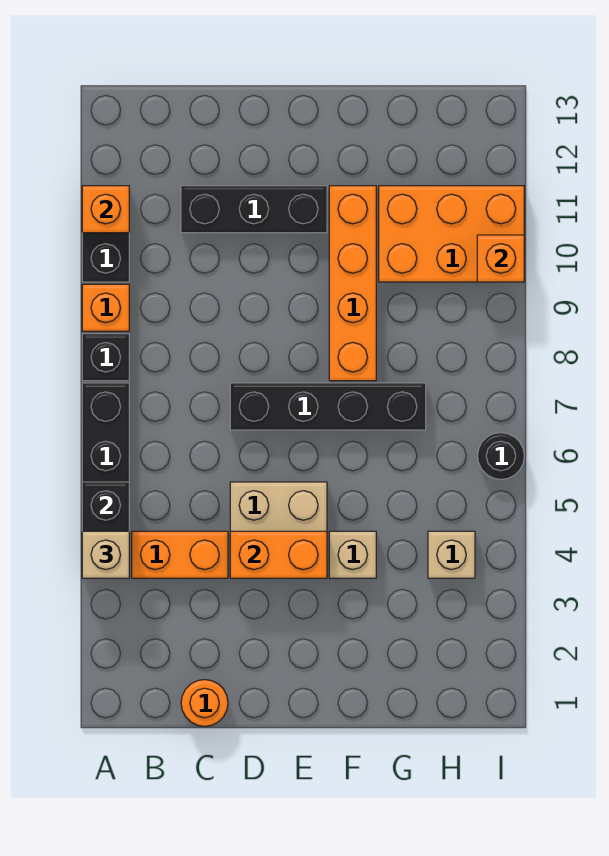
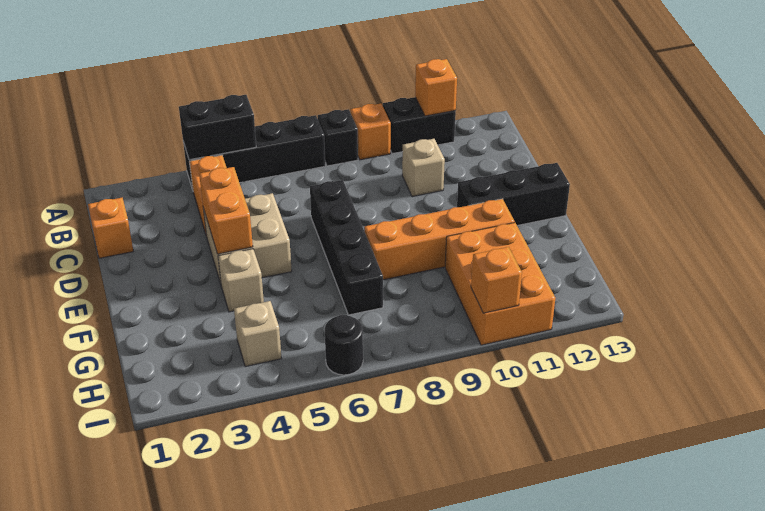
tan 1x1 brick [82,531,129,578] -> tan 1x1 brick moved to [402,139,445,197]
orange 1x1 round brick [181,680,228,726] -> orange 1x1 brick [88,198,133,258]
black 1x3 brick [181,186,327,233] -> black 1x3 brick turned to [457,163,570,226]

